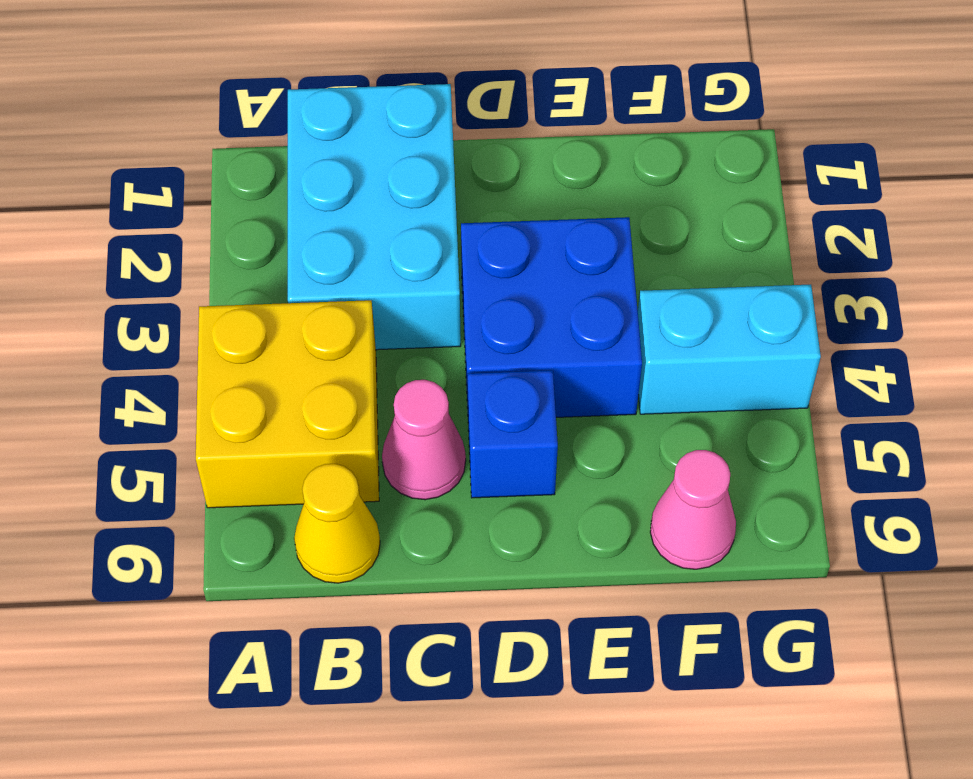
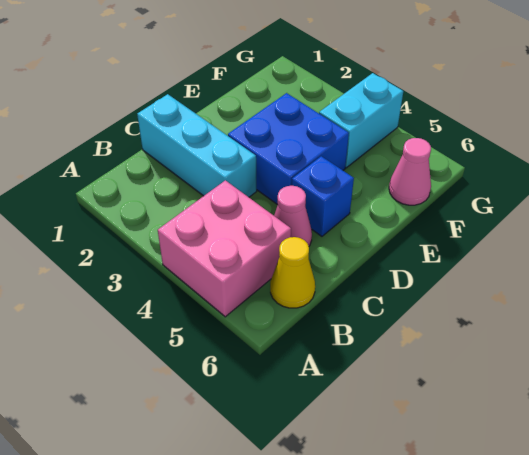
yellow 2x2 brick [196,300,379,508] -> pink 2x2 brick [158,180,291,317]
cyan 2x3 brick [288,84,461,350] -> cyan 1x3 brick [137,94,257,197]

